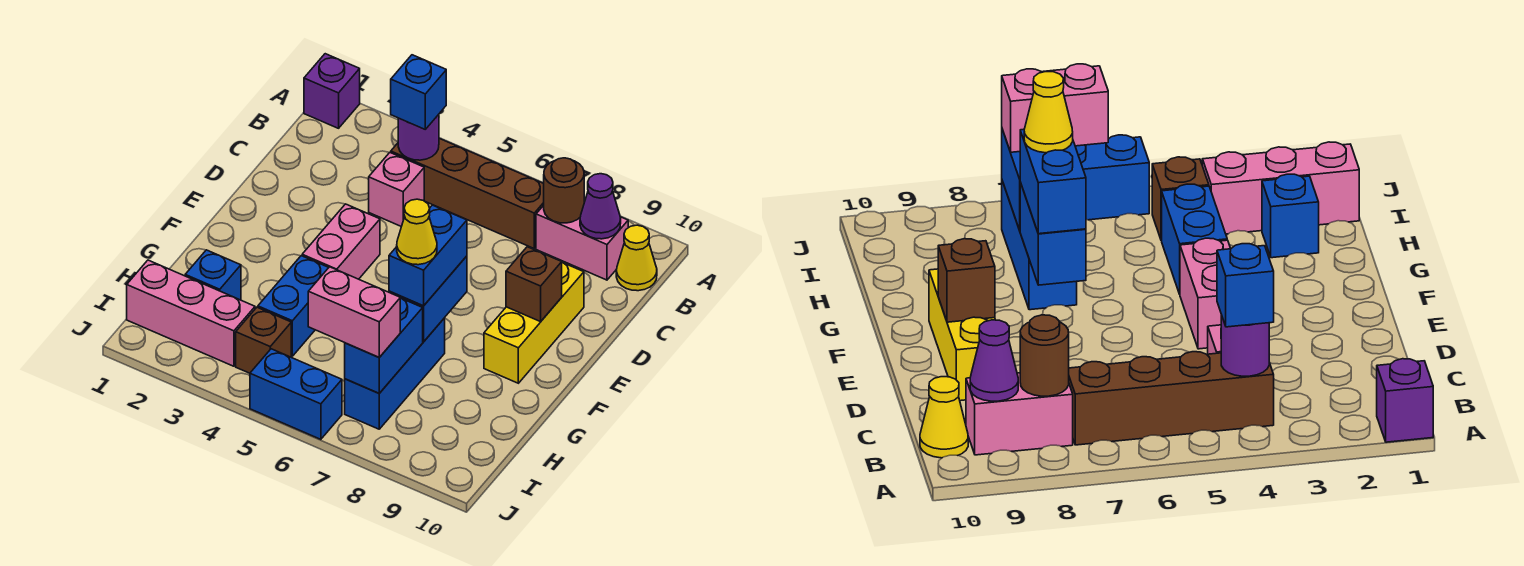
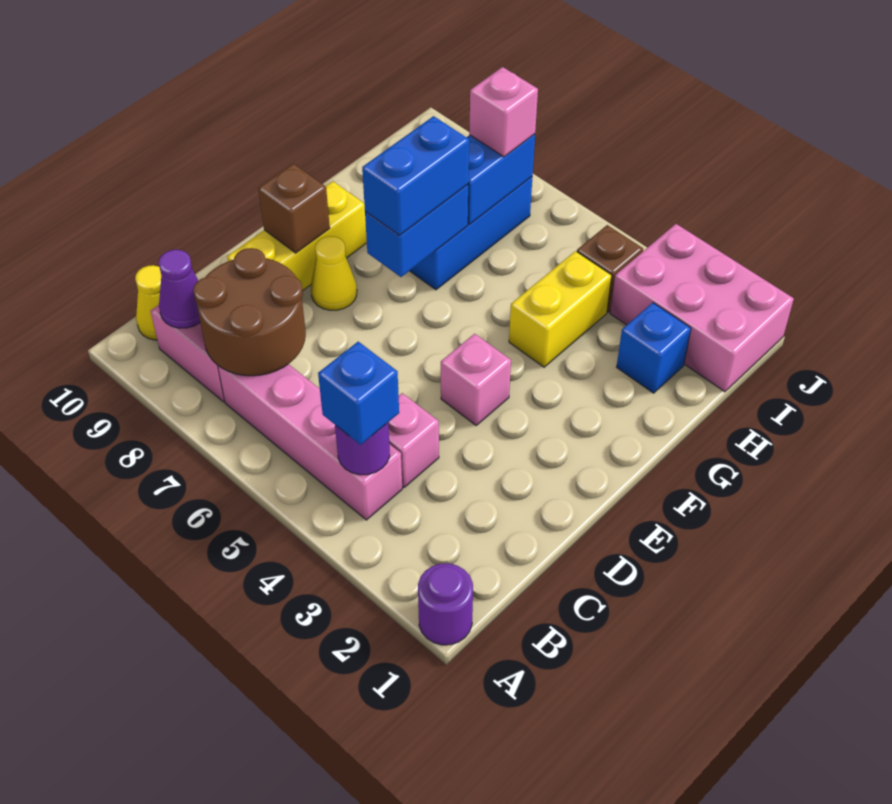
purple 1x1 brick [304,54,360,128] -> purple 1x1 round brick [418,563,473,645]
brown 1x4 brick [391,138,544,248] -> pink 1x4 brick [218,364,402,520]
brown 1x1 round brick [544,158,585,223] -> brown 2x2 round brick [193,248,306,376]
pink 1x2 brick [302,204,380,279] -> pink 1x1 brick [441,334,511,425]
blue 1x2 brick [258,256,329,356] -> yellow 1x2 brick [509,251,612,367]
yellow 1x1 cone [397,199,437,265] -> yellow 1x1 cone moved to [311,236,357,310]
pink 1x3 brick [127,260,255,366] -> pink 2x3 brick [610,224,794,392]
pink 1x2 brick [308,267,400,357] -> pink 1x1 brick [469,67,538,157]
blue 1x2 brick [250,349,342,439] -> none

